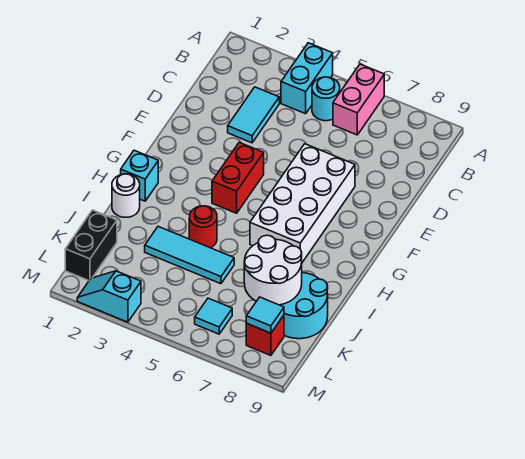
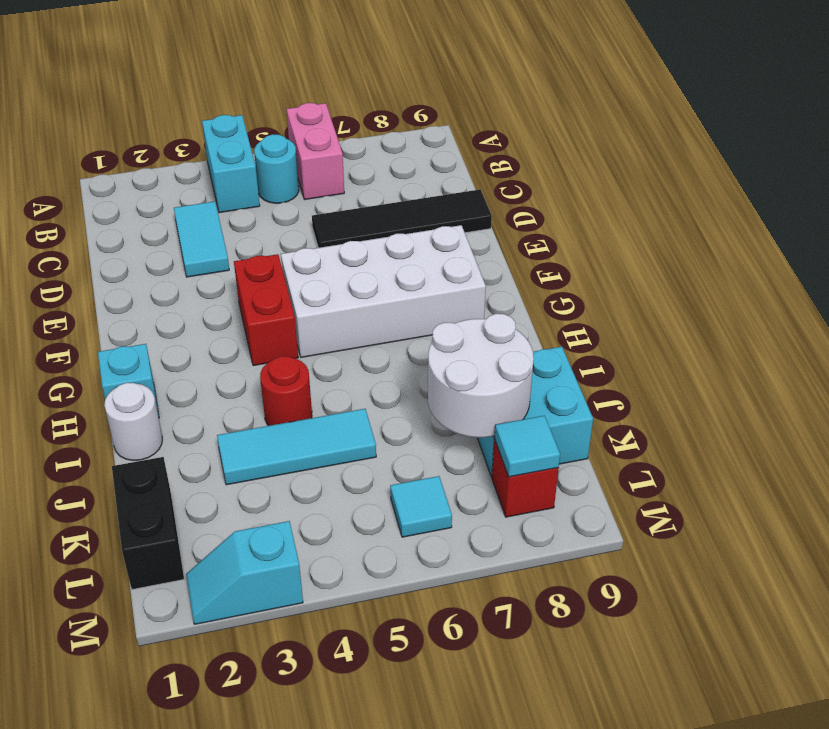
none -> black 1x4 tile [312,189,492,248]
white 2x4 brick [250,144,355,262] -> white 2x4 brick turned to [281,225,486,357]
cyan 2x2 round brick [280,273,328,339] -> cyan 2x2 brick [478,347,593,477]

